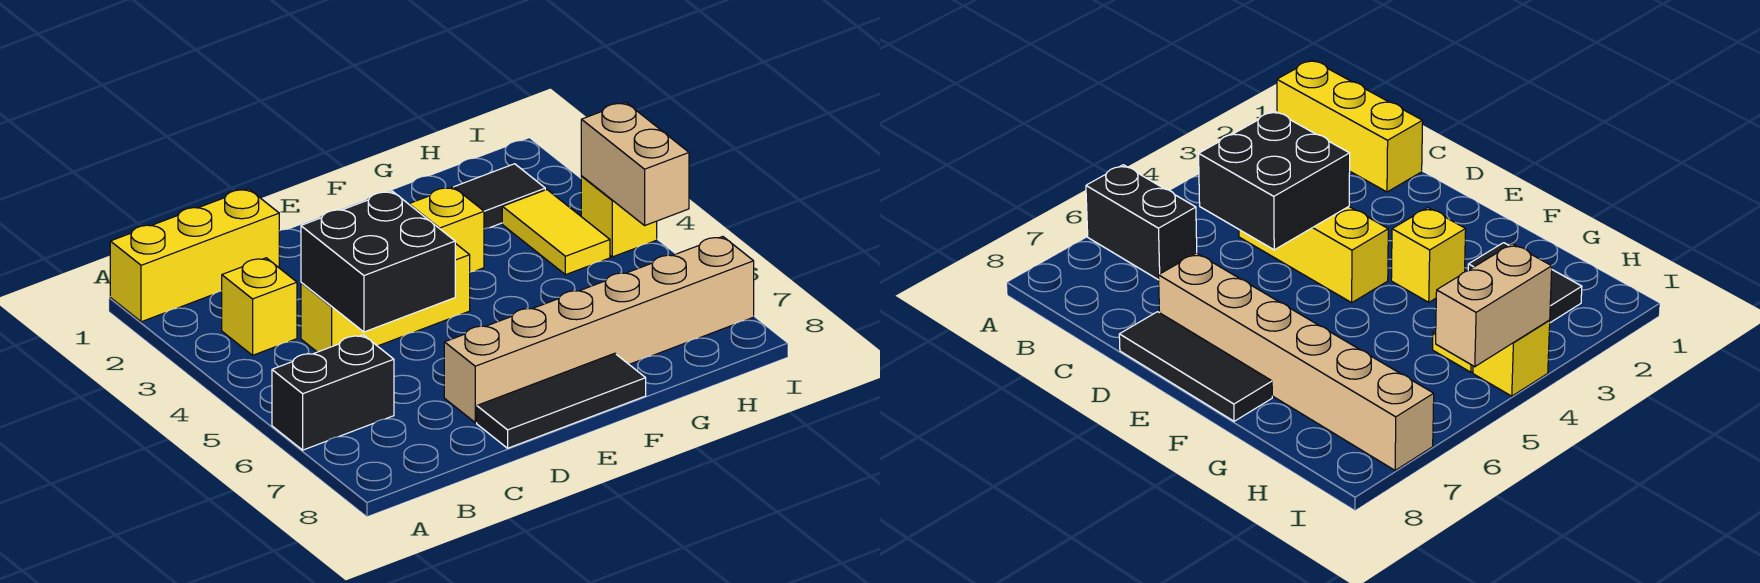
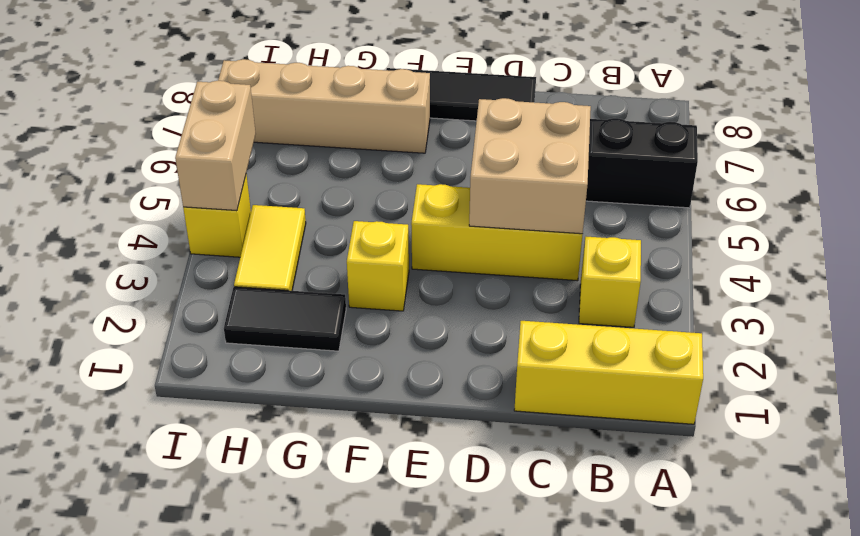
black 2x2 brick [301,191,455,332] -> tan 2x2 brick [469,98,591,234]
tan 1x6 brick [444,237,754,423] -> tan 1x4 brick [218,59,430,153]

